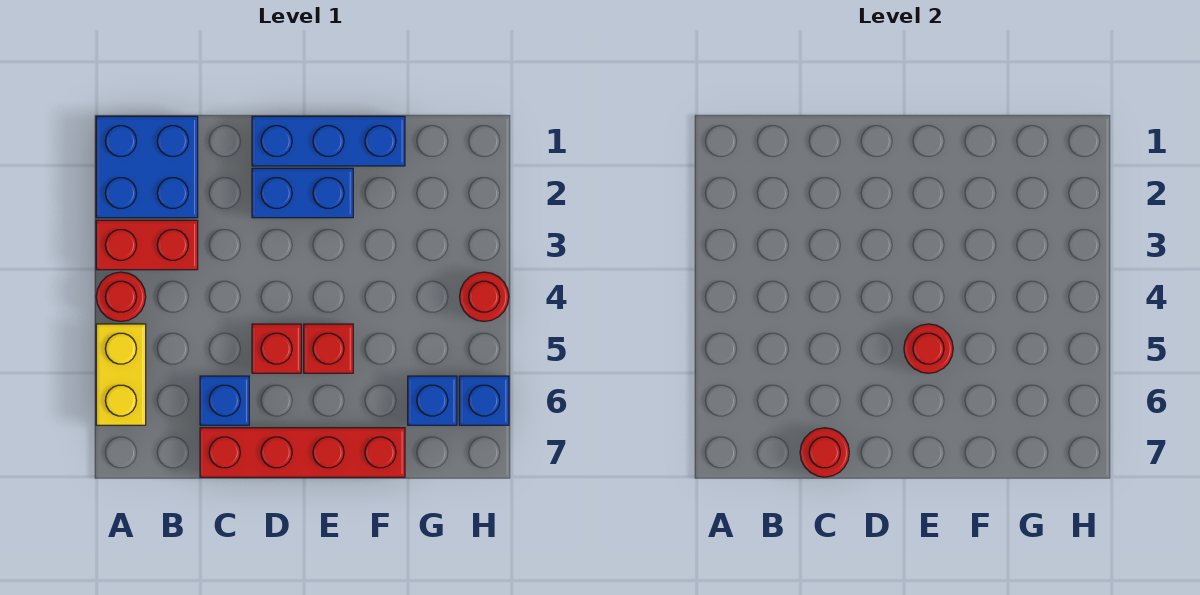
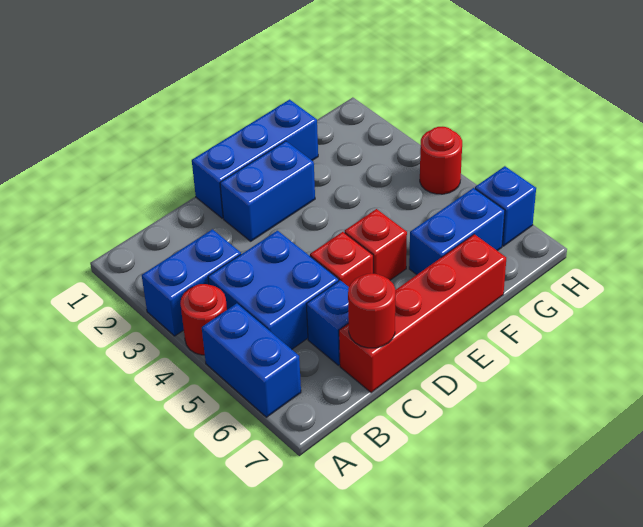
blue 2x2 brick [96,116,198,218] -> blue 2x2 brick moved to [208,231,339,349]
red 1x2 brick [96,220,198,270] -> blue 1x2 brick [142,229,241,336]
yellow 1x2 brick [96,324,146,425] -> blue 1x2 brick [202,303,301,417]
red 1x1 round brick [904,324,953,373] -> none
blue 1x1 brick [408,376,457,425] -> blue 1x2 brick [409,188,505,275]

